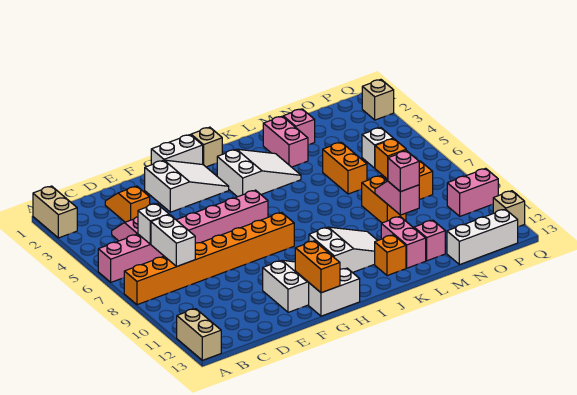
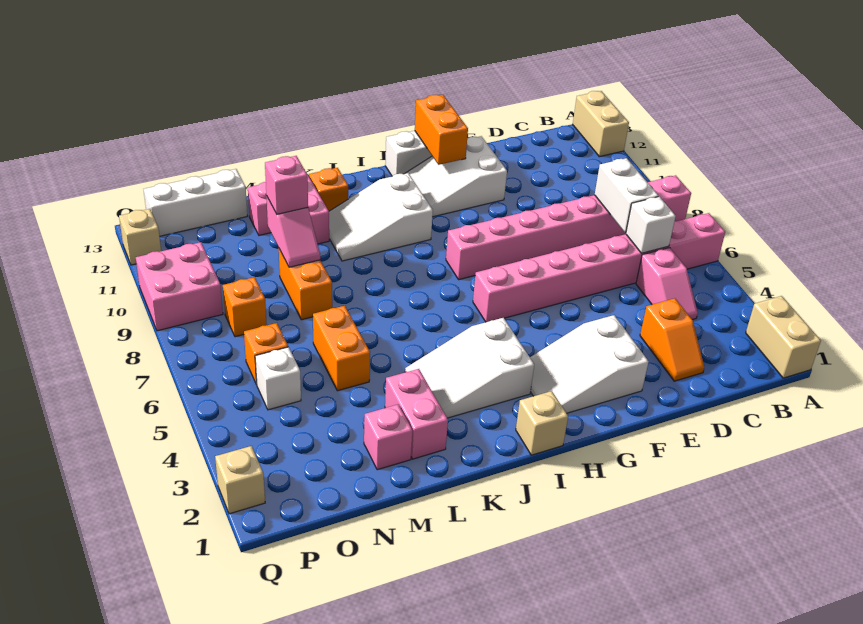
orange 1x8 brick [124,212,294,305] -> pink 1x8 brick [446,176,691,280]
white 1x2 brick [151,135,203,165] -> none
pink 1x2 brick [447,168,498,216] -> pink 2x2 brick [136,242,223,331]

